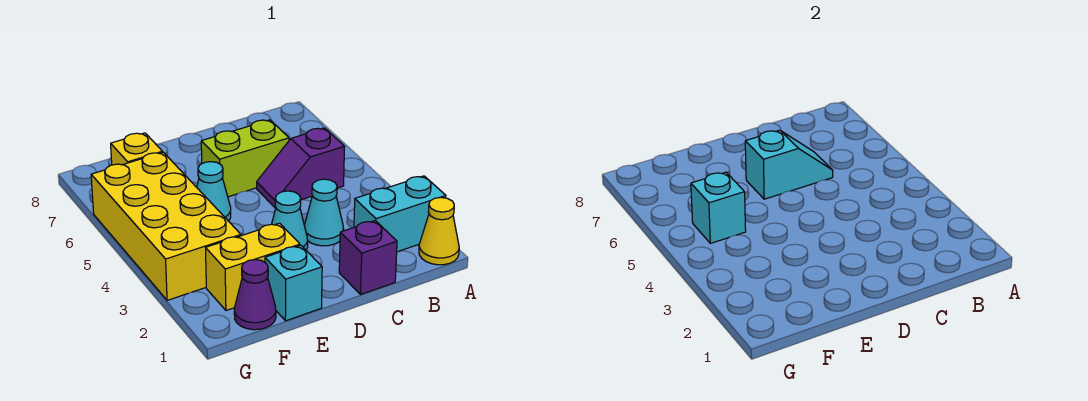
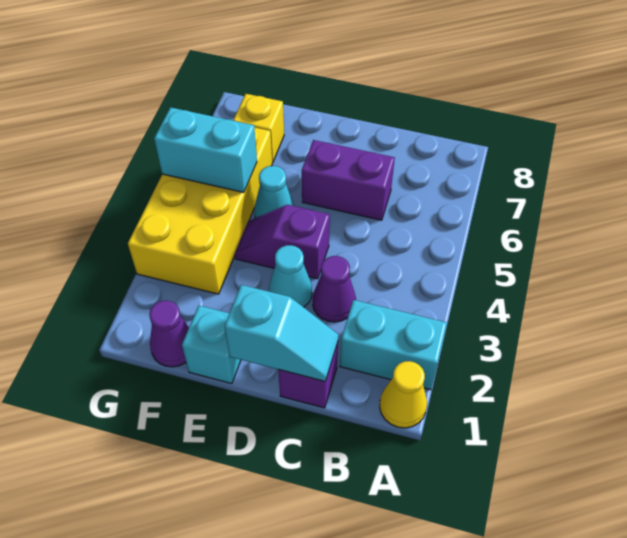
purple 1x2 slope [257,128,345,208] -> purple 1x2 slope moved to [235,205,330,279]
cyan 1x1 cone [304,179,344,246] -> purple 1x1 cone [313,256,356,322]
lime 1x2 brick [201,120,289,197] -> purple 1x2 brick [302,140,395,220]
cyan 1x2 slope [745,130,833,199] -> cyan 1x2 slope moved to [224,285,338,381]
yellow 1x2 brick [206,223,300,310] -> none
cyan 1x1 brick [691,172,746,243] -> cyan 1x2 brick [154,107,257,192]

